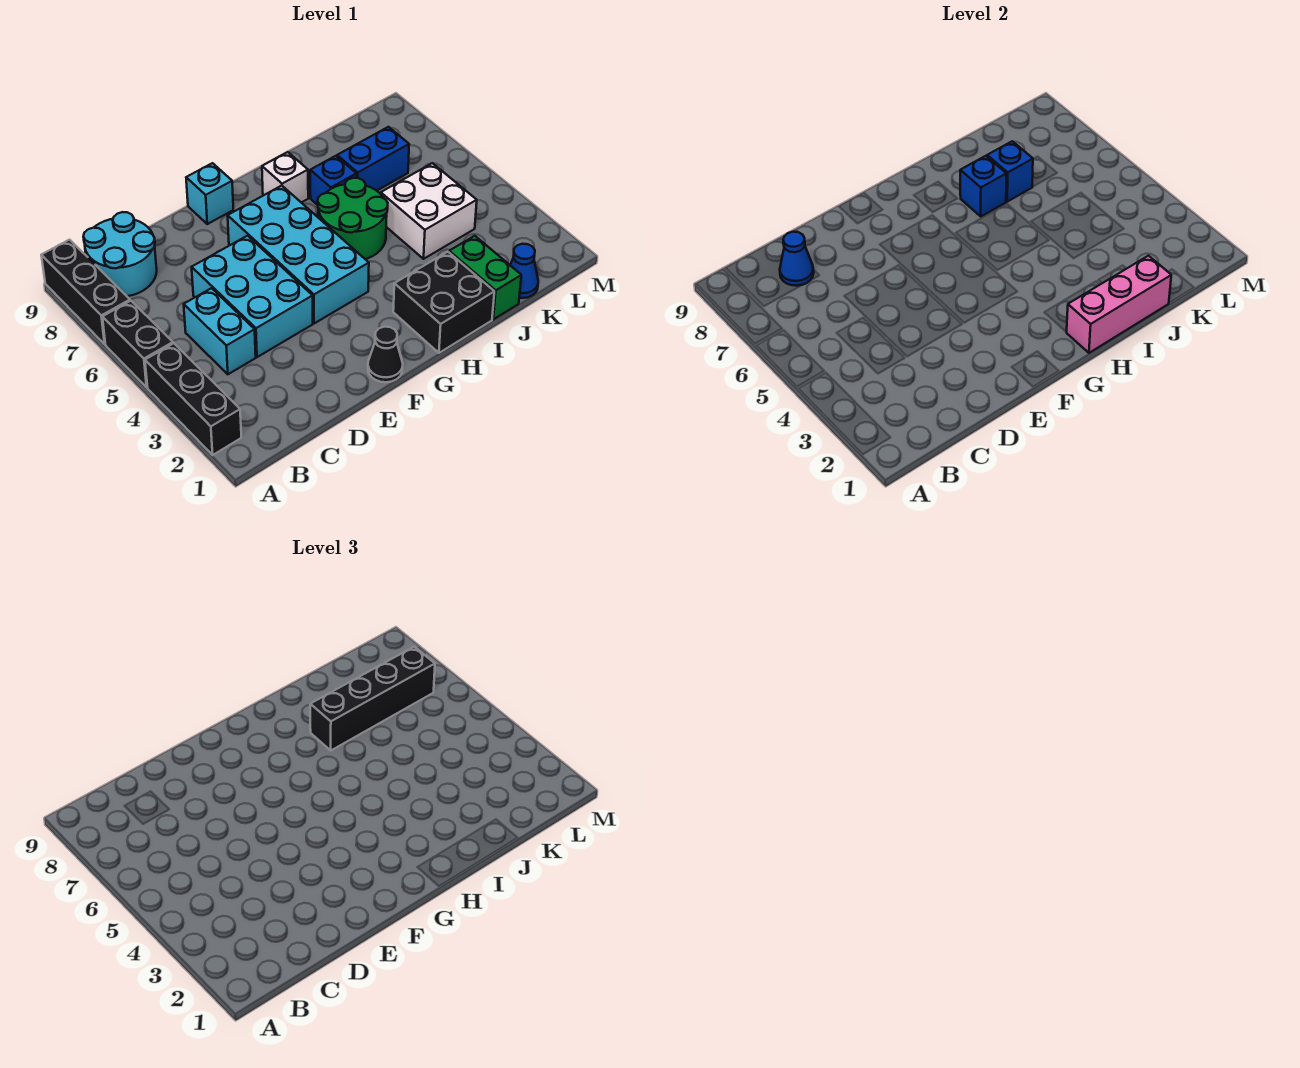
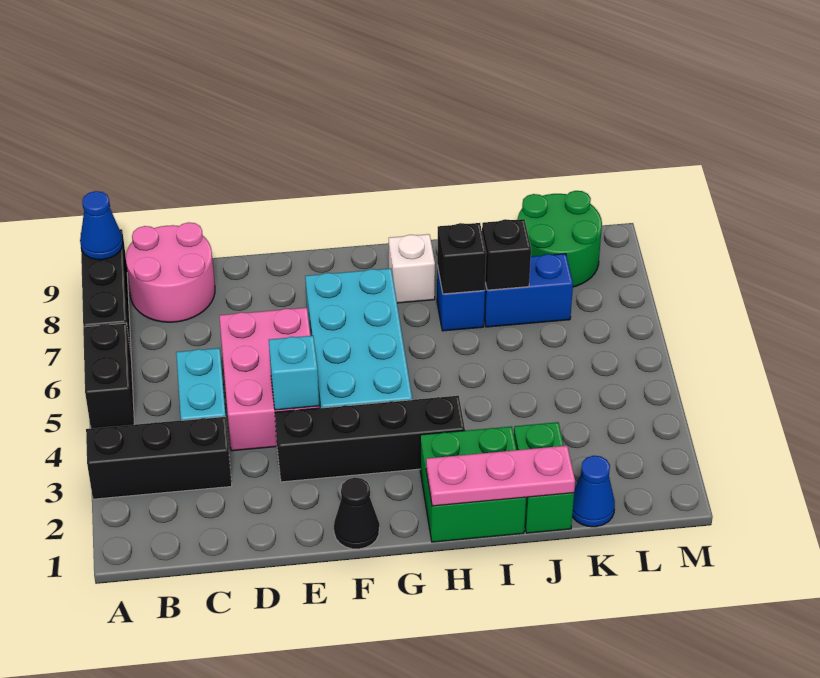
black 1x3 brick [145,343,241,455] -> black 1x3 brick turned to [86,416,232,499]
cyan 2x2 round brick [83,212,157,296] -> pink 2x2 round brick [126,222,215,322]
blue 1x1 cone [780,232,814,286] -> blue 1x1 cone moved to [80,191,123,260]
cyan 2x3 brick [192,236,313,357] -> pink 2x3 brick [219,308,319,451]
cyan 1x1 brick [186,163,233,224] -> cyan 1x1 brick moved to [269,336,319,410]
black 2x2 brick [393,252,494,353] -> green 2x2 brick [420,426,526,542]
pink 1x3 brick [1067,256,1171,353] -> pink 1x3 plate [426,446,575,506]
green 2x2 round brick [318,178,388,259] -> green 2x2 round brick moved to [518,191,602,287]
blue 1x1 brick [960,156,1006,216] -> black 1x1 brick [437,223,486,294]
black 1x4 brick [310,647,435,750] -> black 1x4 brick moved to [275,396,465,482]
white 2x2 brick [381,163,477,259] -> none
blue 1x1 brick [987,141,1033,202] -> black 1x1 brick [482,219,531,290]

